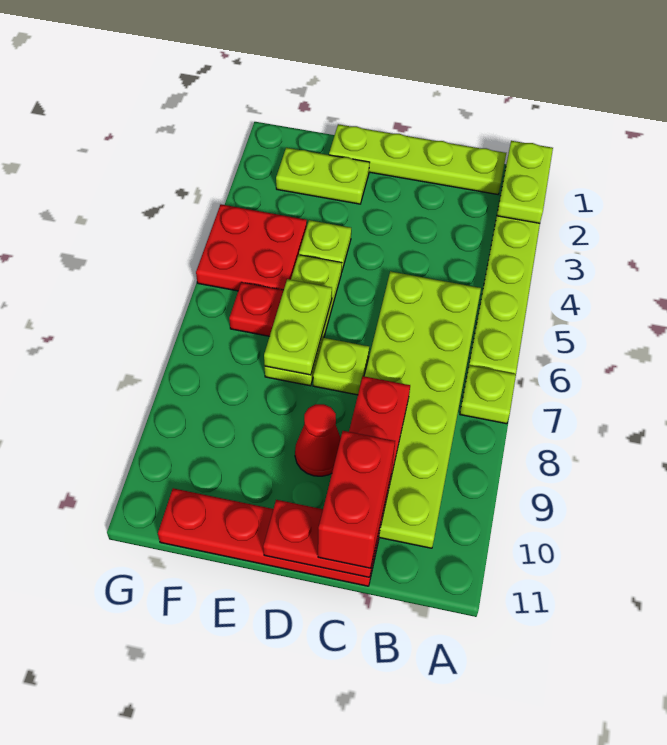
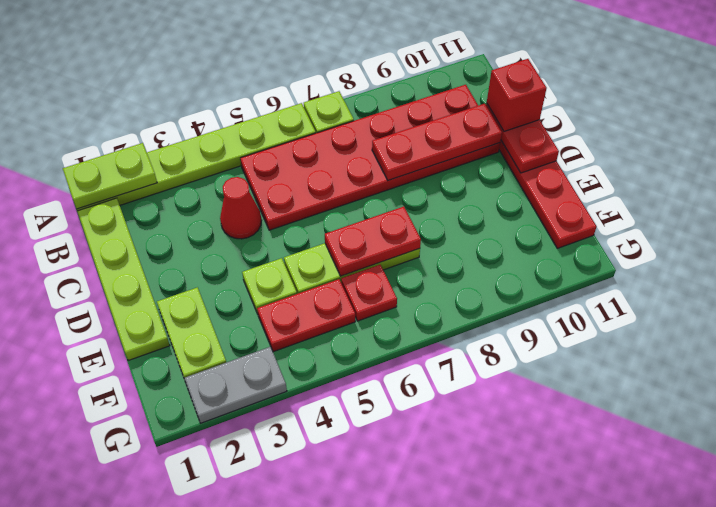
lime 2x6 plate [365,271,481,548] -> red 2x6 plate [240,85,500,230]
red 1x2 brick [318,431,395,568] -> red 1x1 brick [487,59,547,131]
lime 1x1 plate [313,338,369,395] -> none
red 1x1 cone [295,404,341,476] -> red 1x1 cone moved to [220,177,262,239]
lime 1x2 plate [264,279,332,375] -> red 1x2 plate [325,207,421,276]
red 2x2 plate [196,204,307,291] -> red 1x2 plate [257,279,355,352]
none -> grey 1x2 plate [184,347,287,423]

